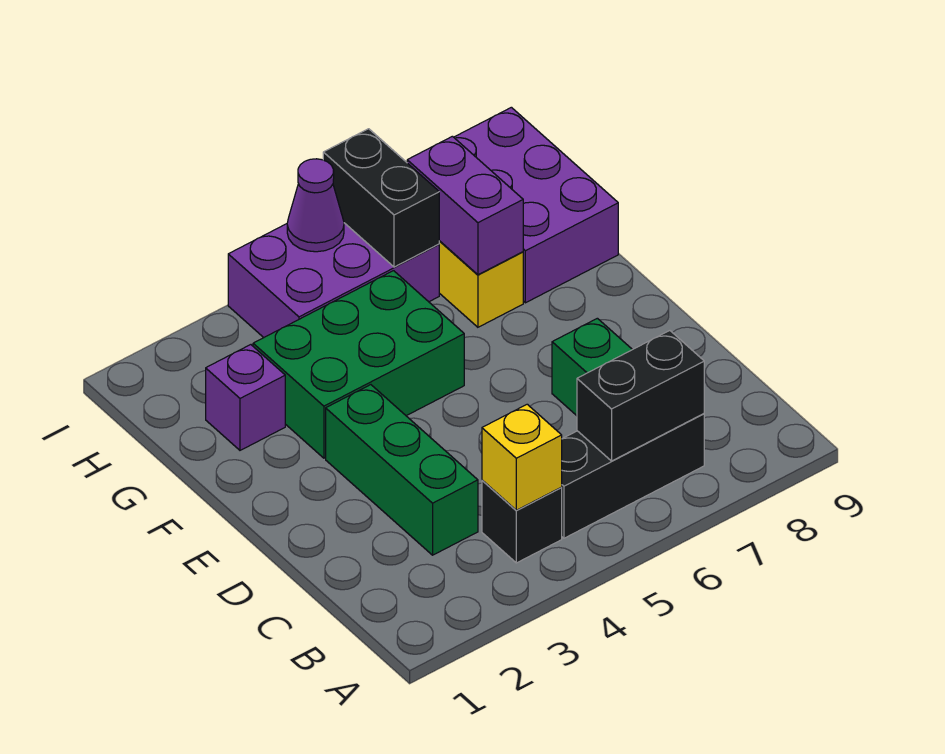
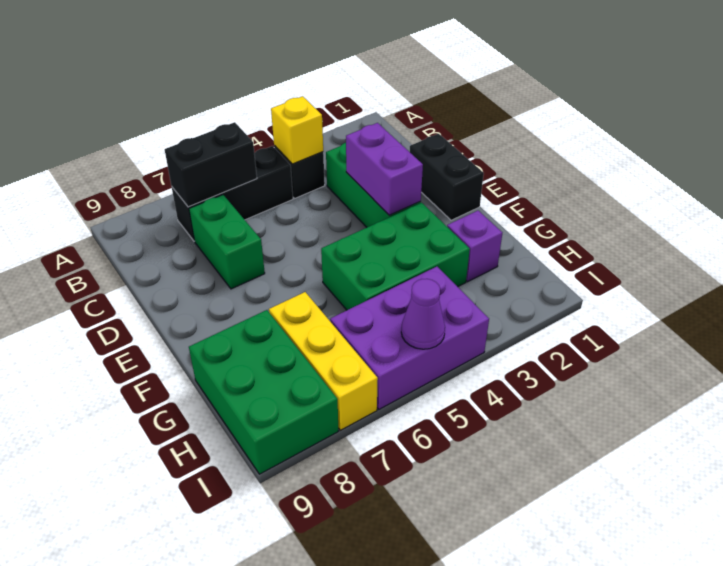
purple 1x2 brick [407,136,523,275] -> purple 1x2 brick moved to [346,123,423,215]
purple 2x3 brick [454,107,618,303] -> green 2x3 brick [189,310,338,474]
black 1x2 brick [323,129,439,267] -> black 1x2 brick moved to [410,134,484,220]

